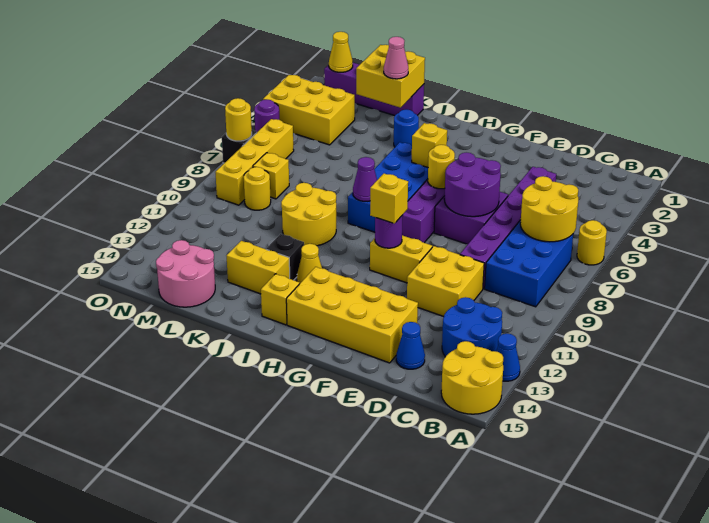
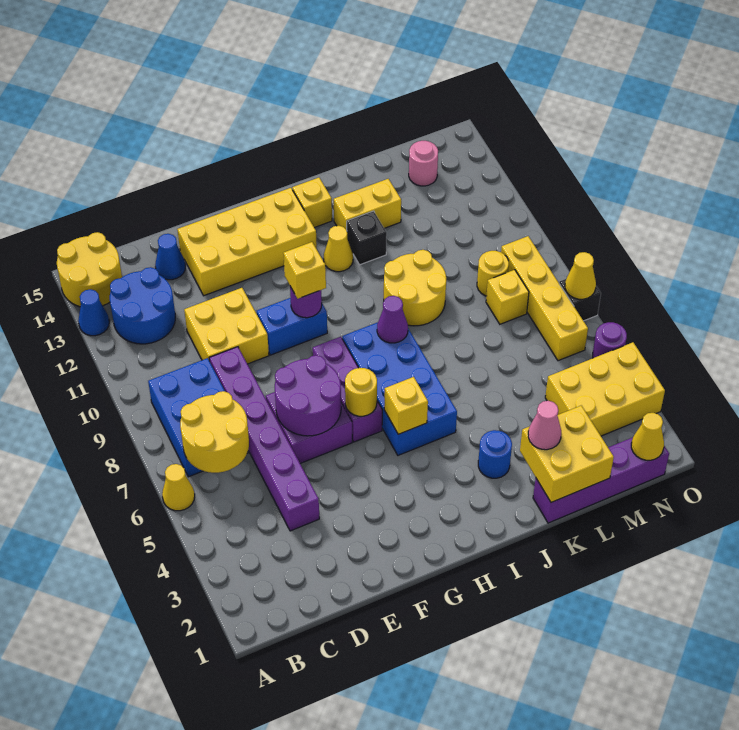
yellow 1x1 round brick [577,220,607,265] -> yellow 1x1 cone [162,464,195,511]
yellow 1x2 brick [370,235,432,283] -> blue 1x2 brick [257,298,327,355]
pink 2x2 round brick [156,240,215,307] -> pink 1x1 round brick [409,141,438,186]
yellow 1x1 round brick [225,98,252,141] -> yellow 1x1 cone [565,252,596,299]

